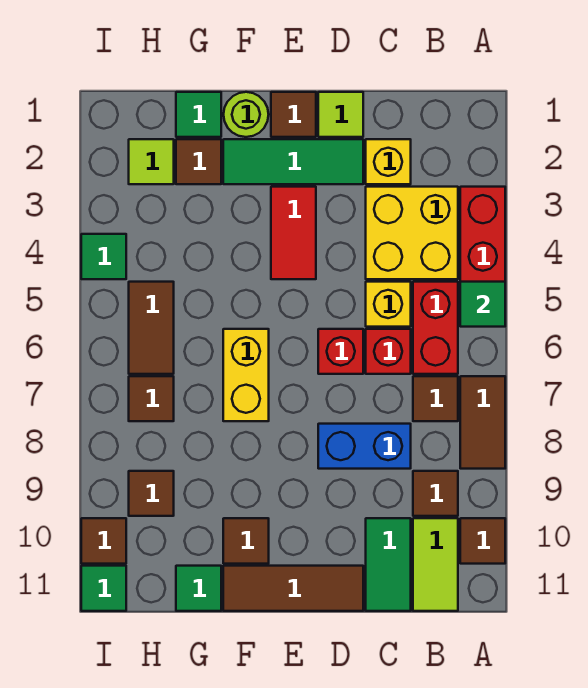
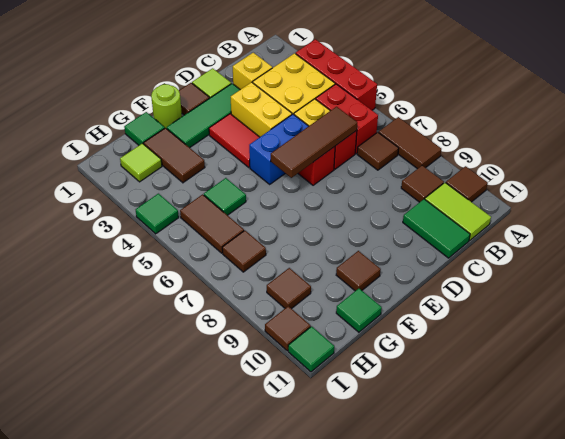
green 1x1 tile [460,282,505,327] -> green 1x1 tile moved to [204,178,246,215]
blue 1x2 brick [318,424,411,469] -> blue 1x2 brick moved to [249,114,308,184]
brown 1x3 tile [223,566,363,611] -> brown 1x3 tile moved to [271,107,357,178]
yellow 1x2 brick [223,329,269,421] -> yellow 1x2 brick moved to [231,82,292,137]
brown 1x1 tile [176,139,221,184] -> brown 1x2 tile [144,128,205,183]

